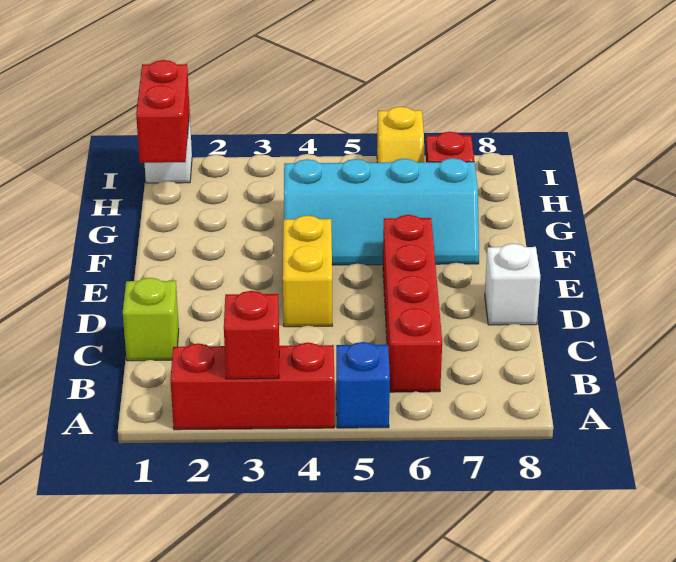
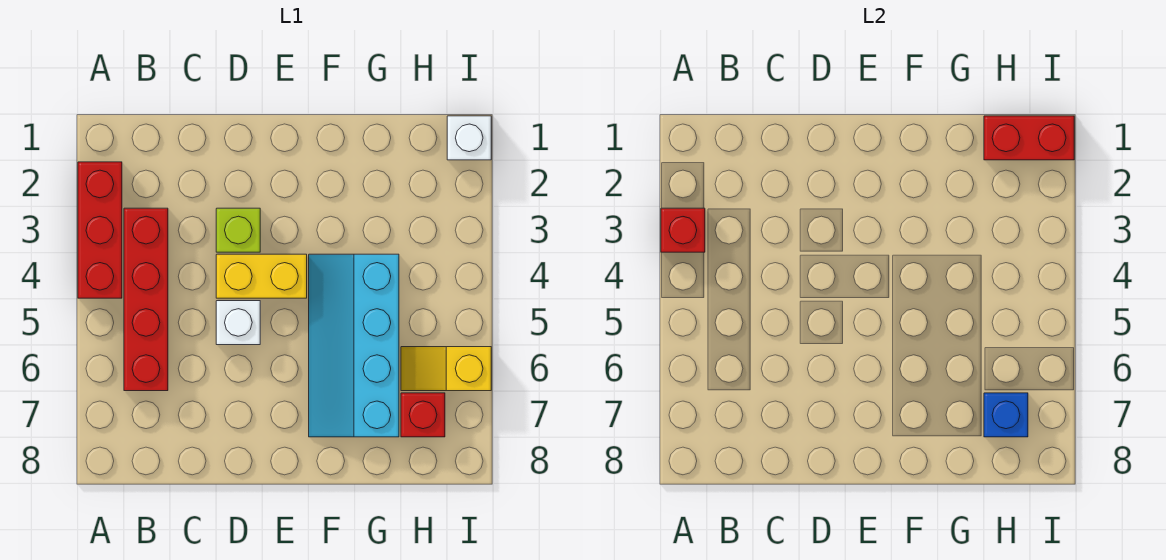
blue 1x1 brick [336,342,390,428] -> blue 1x1 brick moved to [984,393,1028,437]
red 1x4 brick [383,215,442,392] -> red 1x4 brick turned to [124,208,168,391]
lime 1x1 brick [123,278,179,361] -> lime 1x1 brick moved to [216,208,260,252]
white 1x1 brick [485,244,540,325] -> white 1x1 brick moved to [216,301,260,345]

